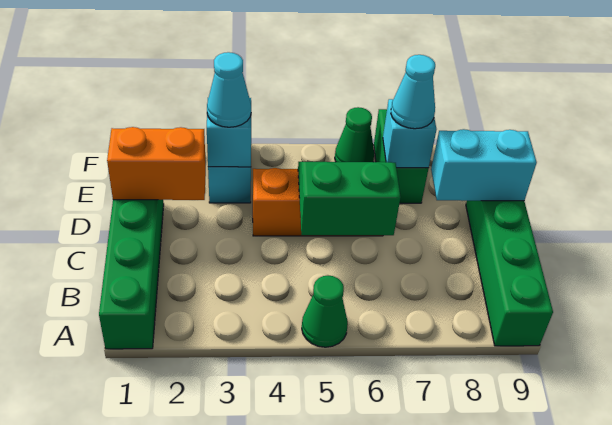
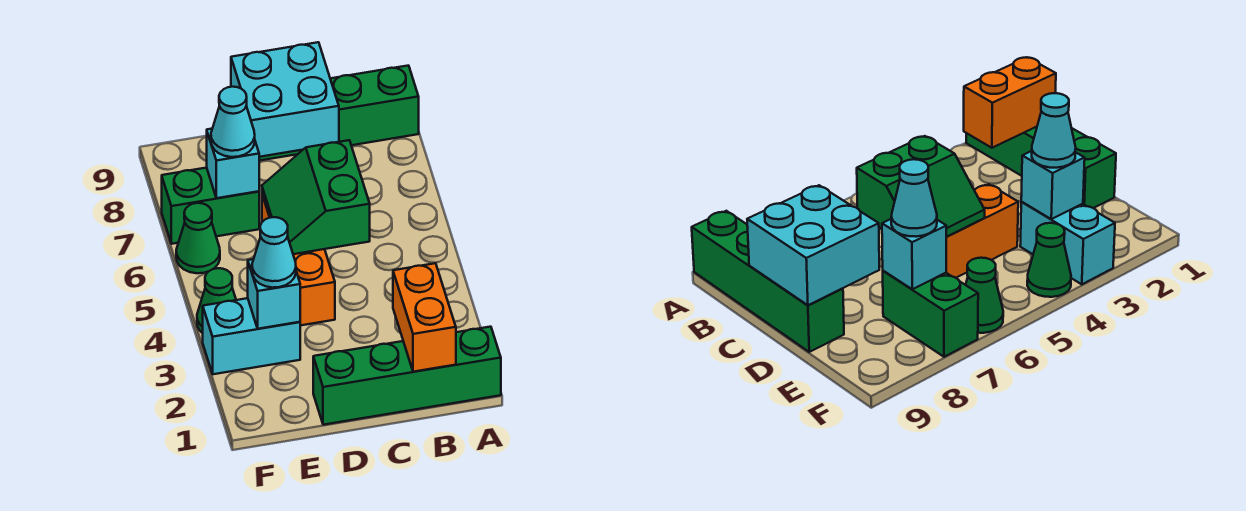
green 1x1 cone [302,276,348,347] -> green 1x1 cone moved to [197,268,236,333]
orange 1x2 brick [107,127,206,200] -> orange 1x2 brick moved to [393,263,456,372]
cyan 1x2 brick [431,129,537,201] -> cyan 2x2 brick [231,42,339,157]

